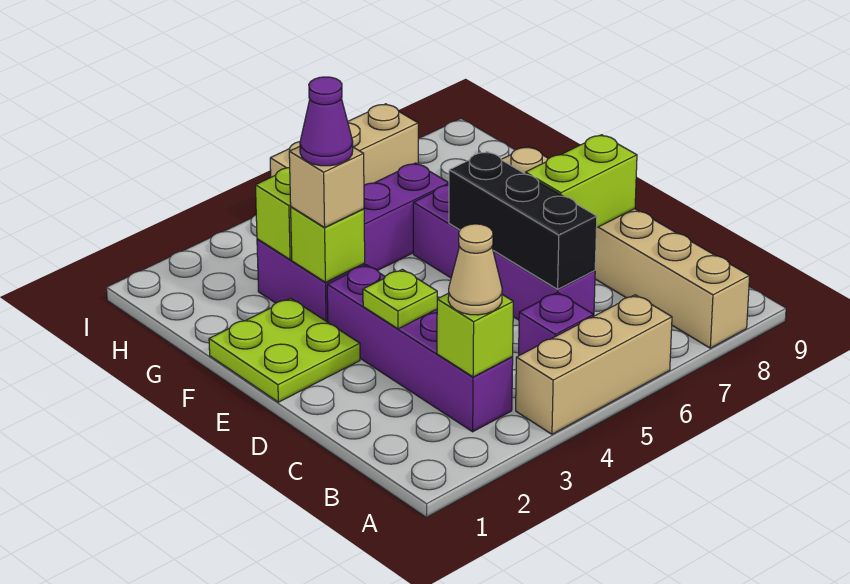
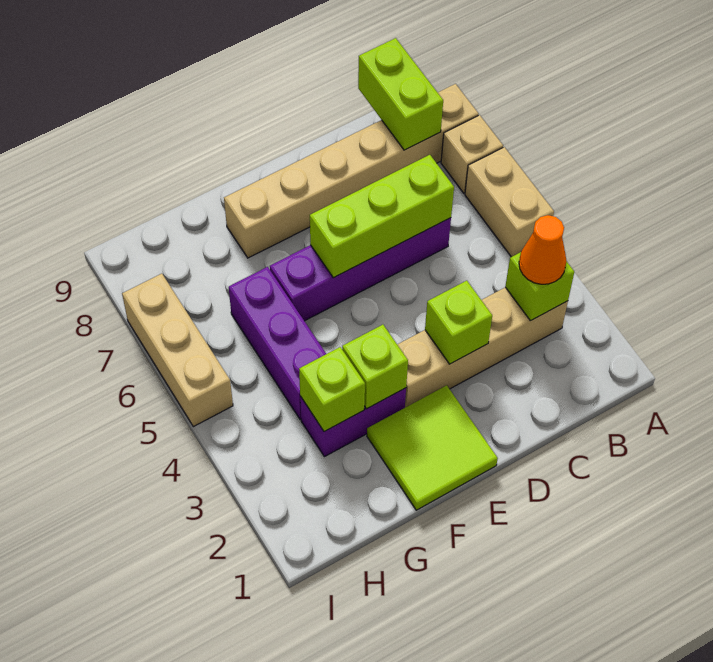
tan 1x3 brick [516,295,672,434] -> tan 1x2 brick [465,147,554,257]
purple 1x4 brick [327,265,513,432] -> tan 1x4 brick [397,287,568,407]
tan 1x1 cone [448,224,502,315] -> orange 1x1 cone [519,215,567,284]
purple 1x1 brick [519,292,594,355] -> none
black 1x3 brick [449,152,597,289] -> lime 1x3 brick [310,155,454,278]
lime 1x1 plate [363,269,437,329] -> lime 1x1 brick [425,281,492,364]
lime 1x2 brick [525,135,637,227] -> lime 1x2 brick moved to [358,38,443,150]
lime 2x2 plate [209,298,360,402] -> lime 2x2 tile [367,385,498,510]
tan 1x1 brick [289,146,364,227] -> tan 1x1 brick moved to [441,115,503,193]
purple 1x1 cone [300,77,353,166] -> none

